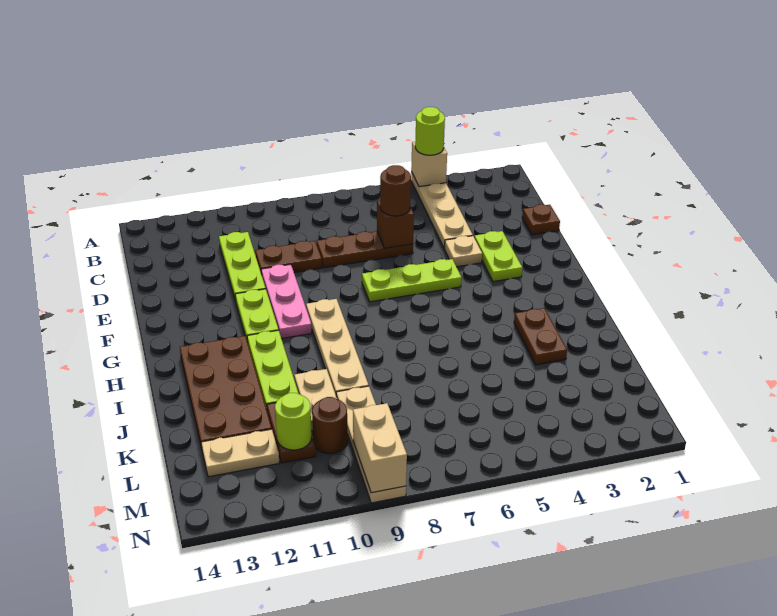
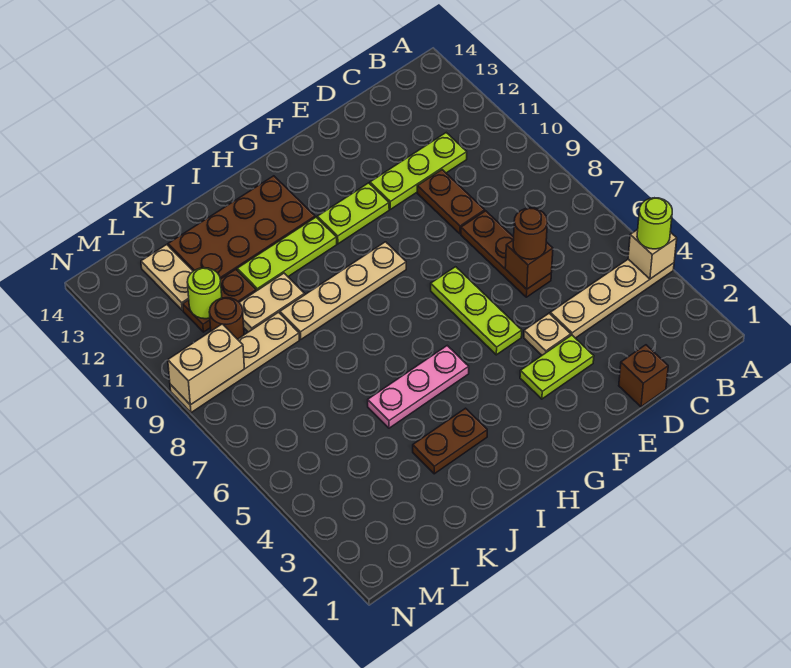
brown 1x1 plate [522,204,560,235] -> brown 1x1 brick [619,345,668,407]
pink 1x3 plate [261,264,312,339] -> pink 1x3 plate moved to [368,346,469,428]

